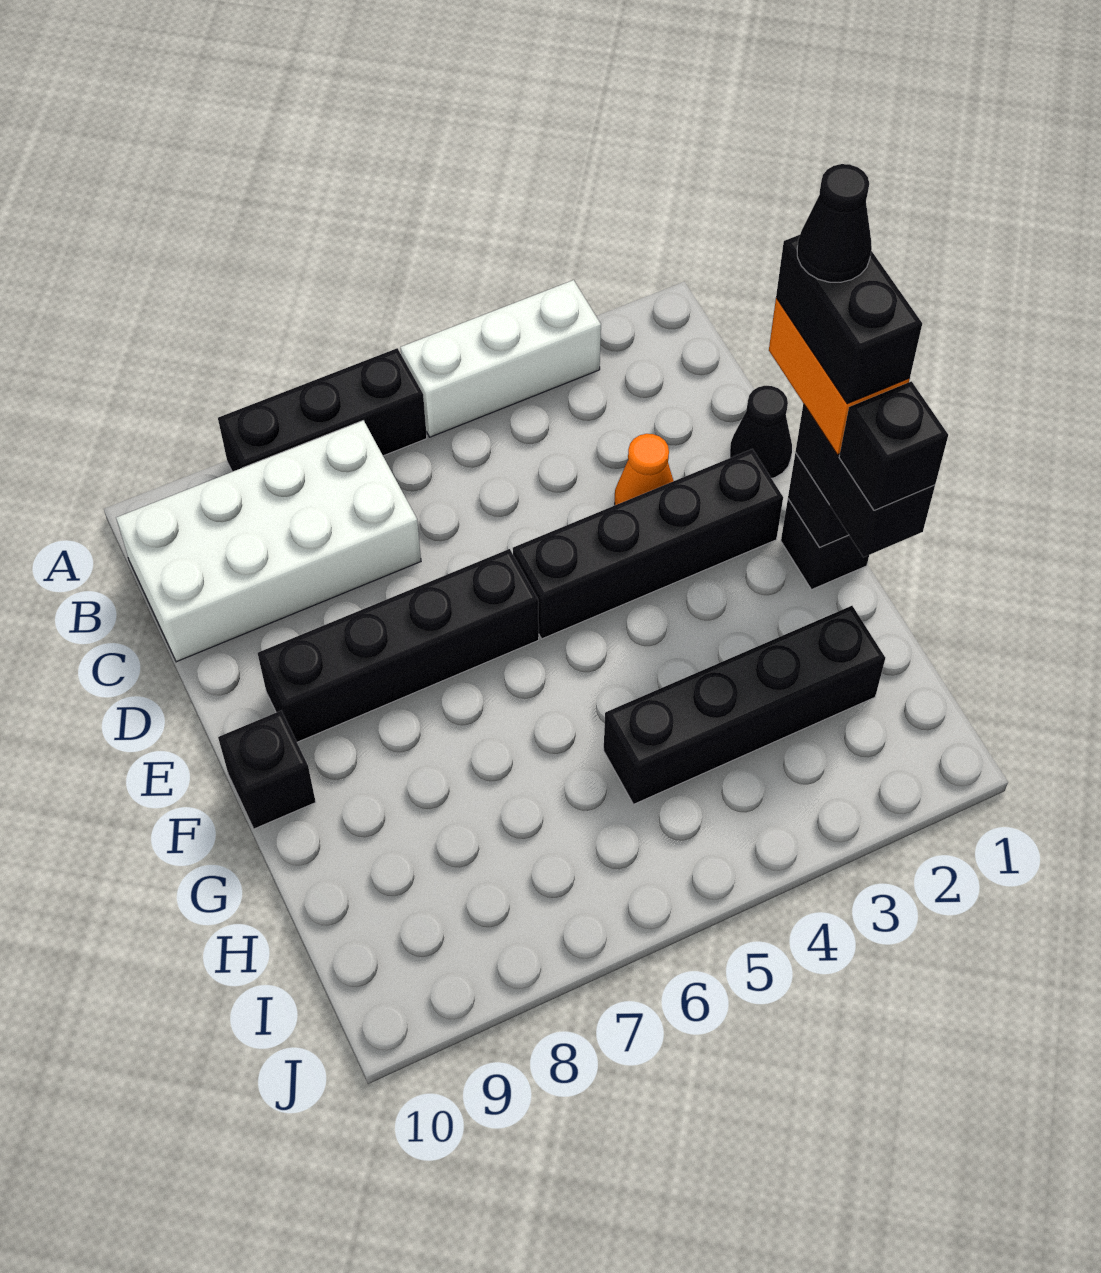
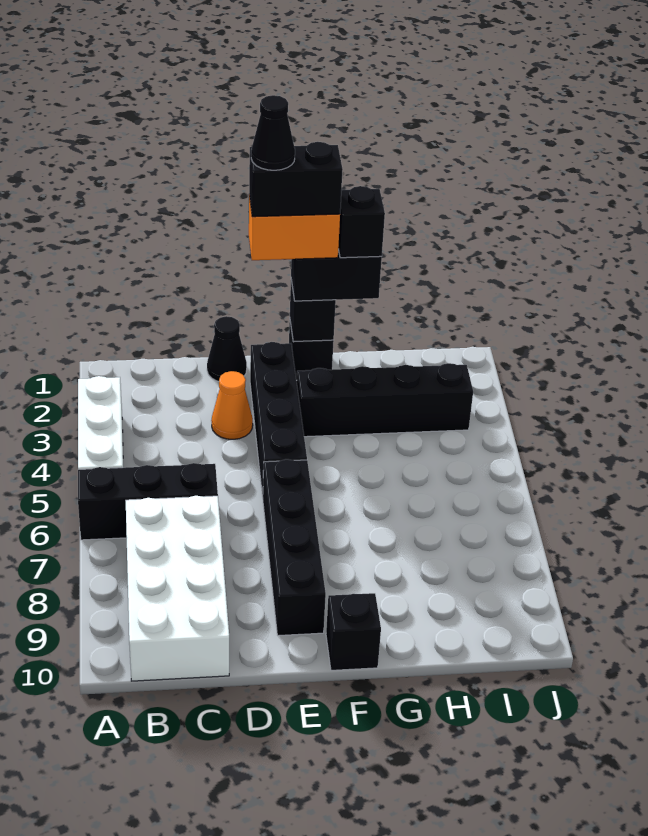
black 1x3 brick [218,348,427,472] -> black 1x3 brick turned to [78,463,218,540]
black 1x4 brick [604,606,885,804] -> black 1x4 brick turned to [297,363,473,437]

